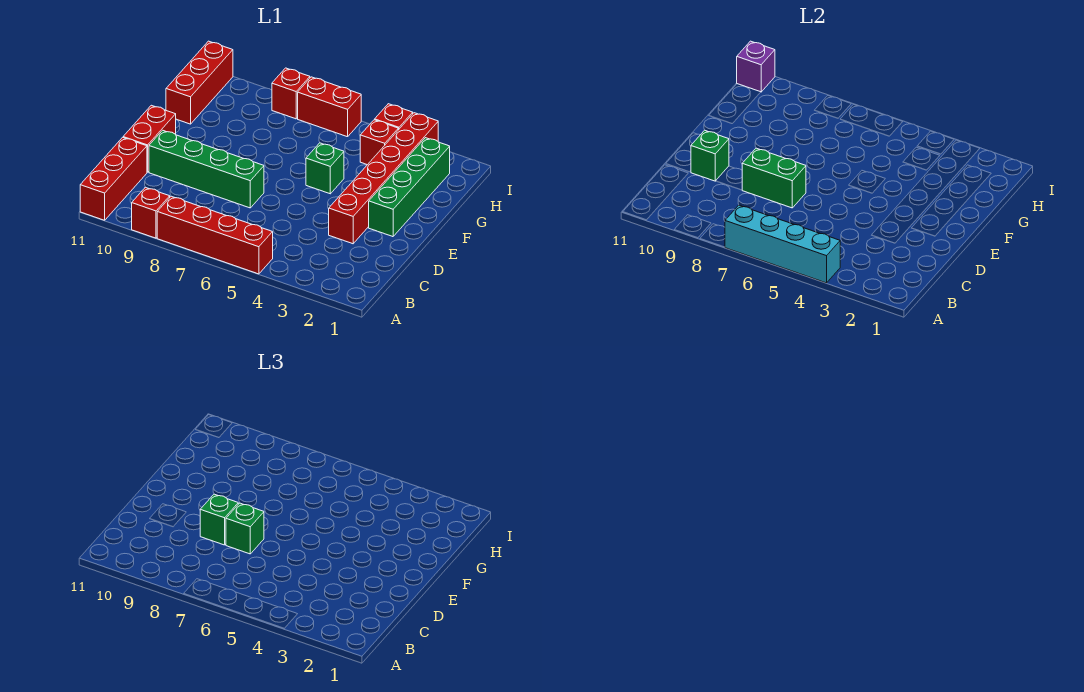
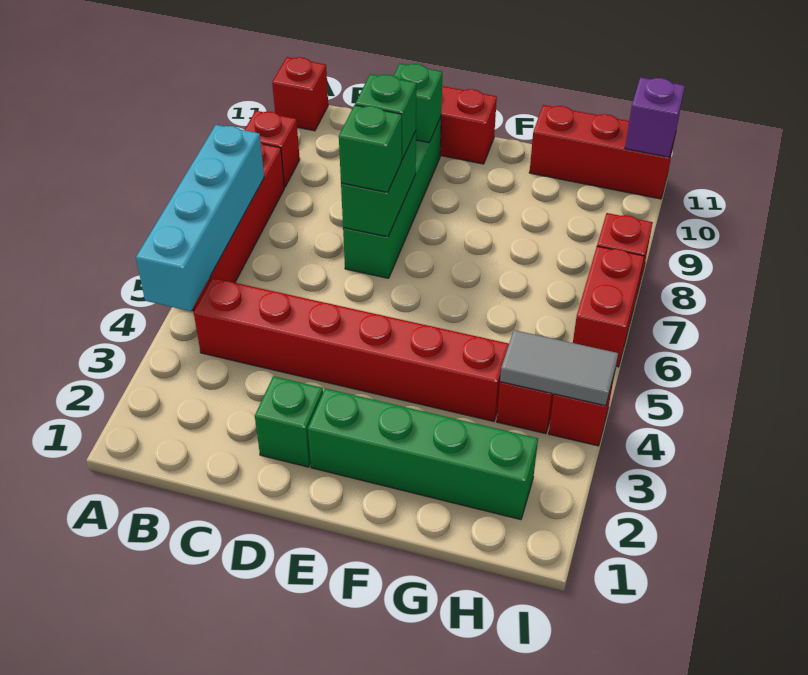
red 1x3 brick [80,137,147,220] -> red 1x1 brick [272,57,328,131]
red 1x6 brick [329,113,438,244] -> red 1x6 brick moved to [194,278,509,421]
green 1x1 brick [306,143,344,194] -> green 1x1 brick moved to [255,376,323,467]
none -> grey 1x2 tile [500,330,618,406]

